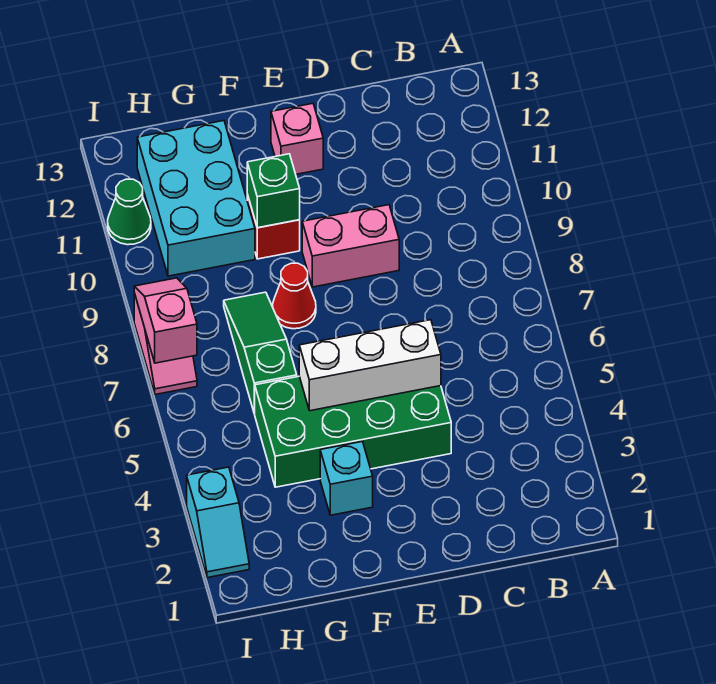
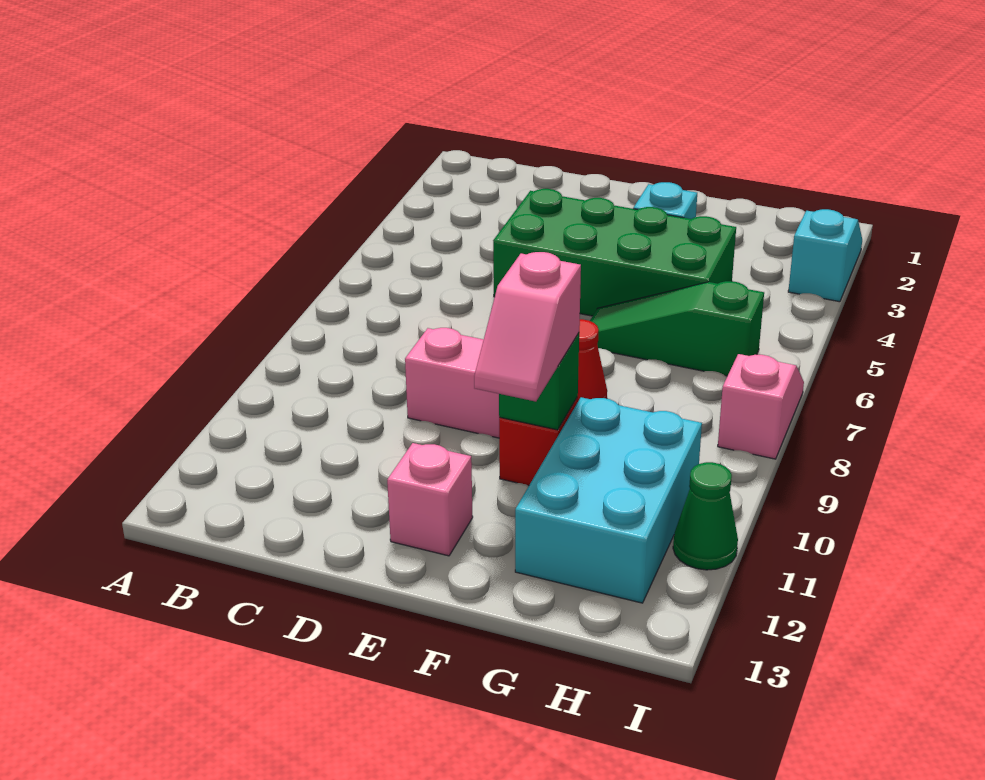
white 1x3 brick [299,320,441,411] -> none
green 1x3 slope [224,292,297,414] -> green 1x3 slope turned to [590,281,764,376]
pink 1x2 slope [134,278,197,363] -> pink 1x2 slope moved to [474,252,581,402]

